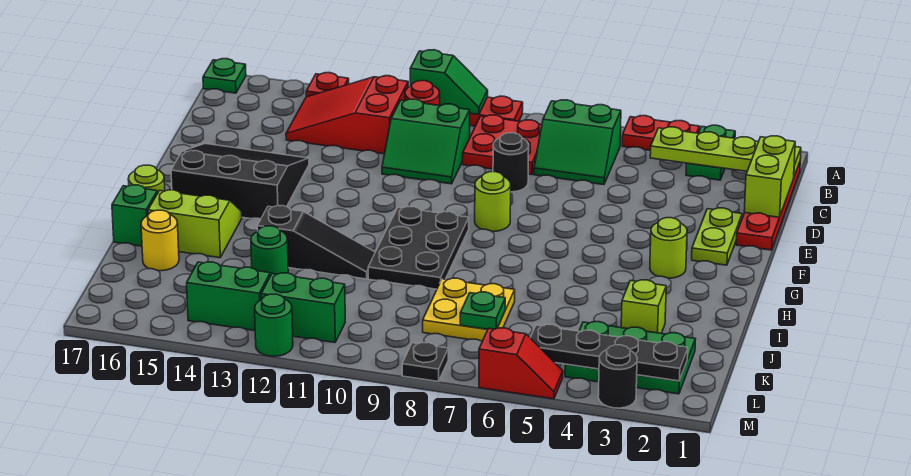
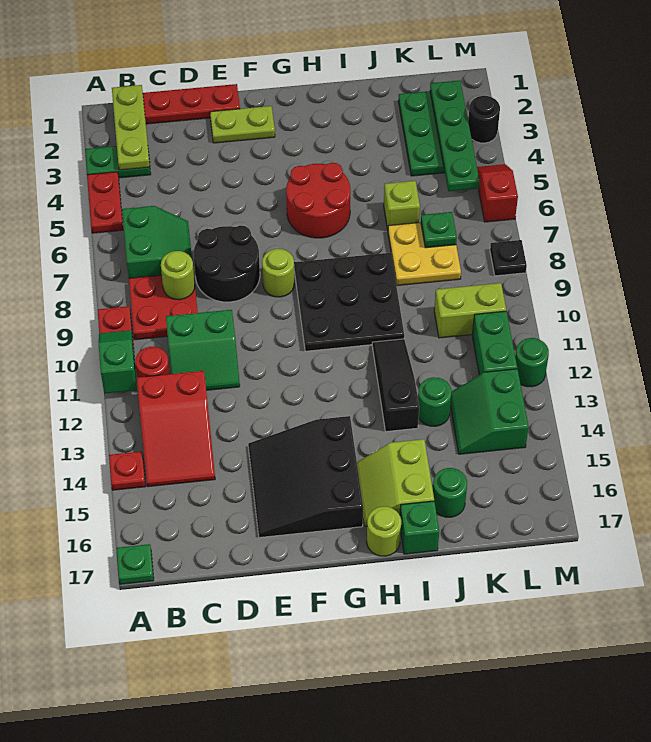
lime 1x4 plate [650,127,801,176] -> lime 1x3 plate [112,85,150,170]
lime 1x2 brick [744,136,795,217] -> lime 1x2 brick moved to [434,283,506,338]
green 2x2 slope [382,99,470,184] -> green 2x2 slope turned to [166,310,240,390]
black 1x1 round brick [493,133,529,192] -> black 2x2 round brick [194,225,260,302]
lime 1x1 round brick [650,218,687,278] -> lime 1x1 round brick moved to [161,251,195,300]
none -> red 2x2 round brick [286,163,351,238]
black 2x3 plate [368,207,469,289] -> black 3x3 plate [294,253,404,351]
lime 1x1 brick [621,280,666,333] -> lime 1x1 brick moved to [384,181,420,230]
yellow 1x1 round brick [141,210,179,271] -> green 1x1 round brick [433,468,467,517]
black 1x4 plate [531,325,688,381] -> green 1x4 plate [430,80,480,191]

